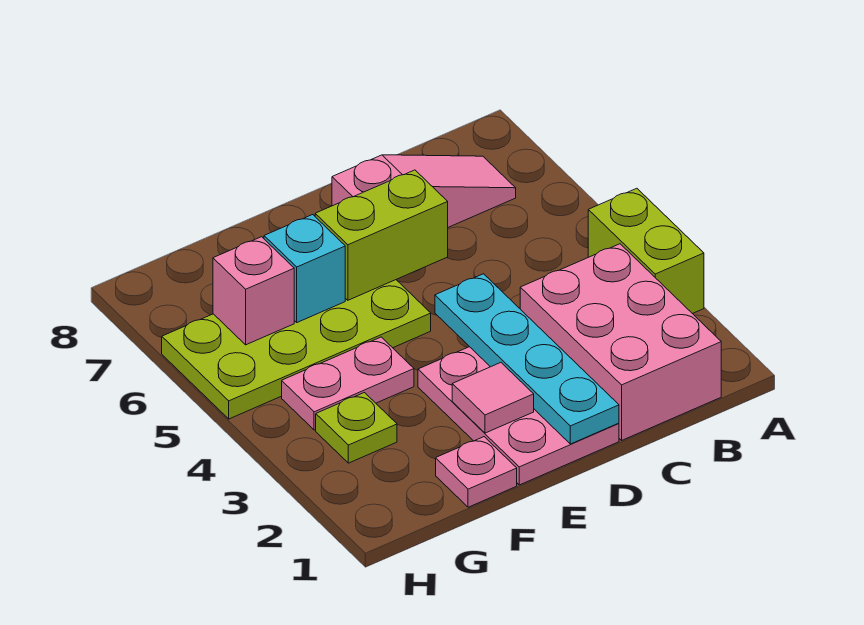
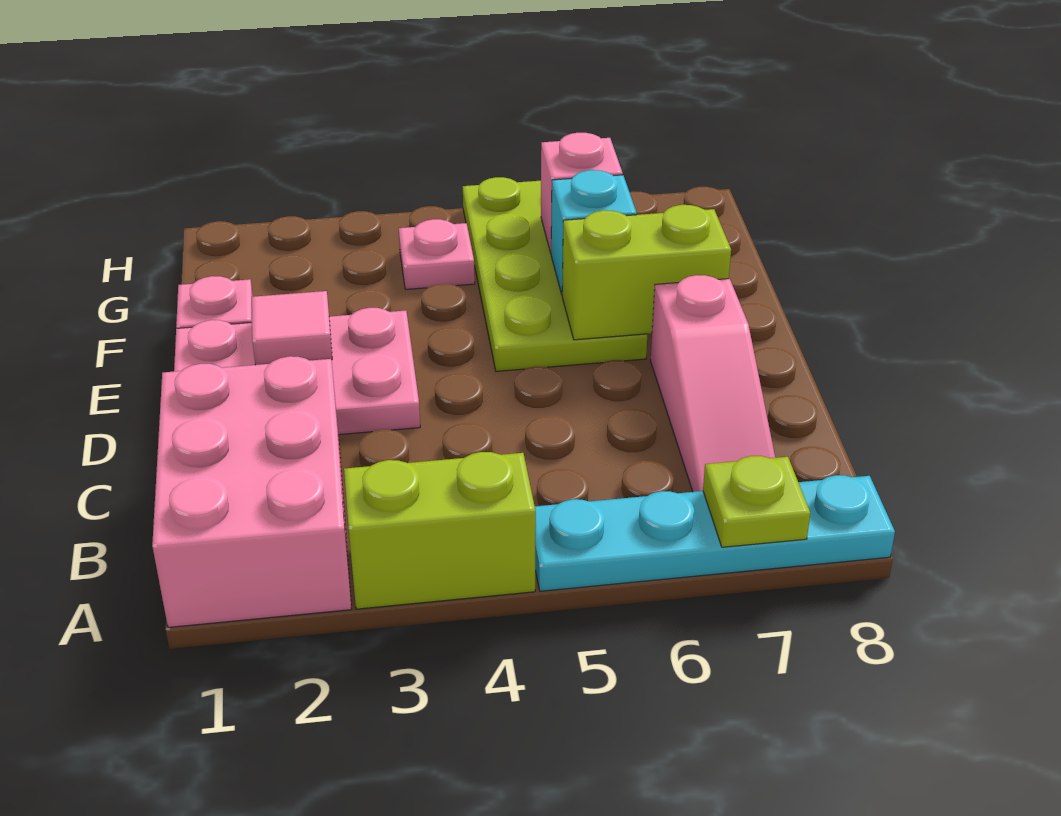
pink 2x3 brick [520,244,721,440] -> pink 2x3 brick turned to [152,356,351,627]
cyan 1x4 plate [435,274,619,444] -> cyan 1x4 plate moved to [535,475,895,591]
lime 1x2 brick [315,170,448,300] -> lime 1x2 brick turned to [562,205,731,340]
pink 1x2 plate [282,337,414,430] -> pink 1x1 plate [399,219,475,289]
lime 1x1 plate [316,393,397,463] -> lime 1x1 plate moved to [703,456,810,547]

